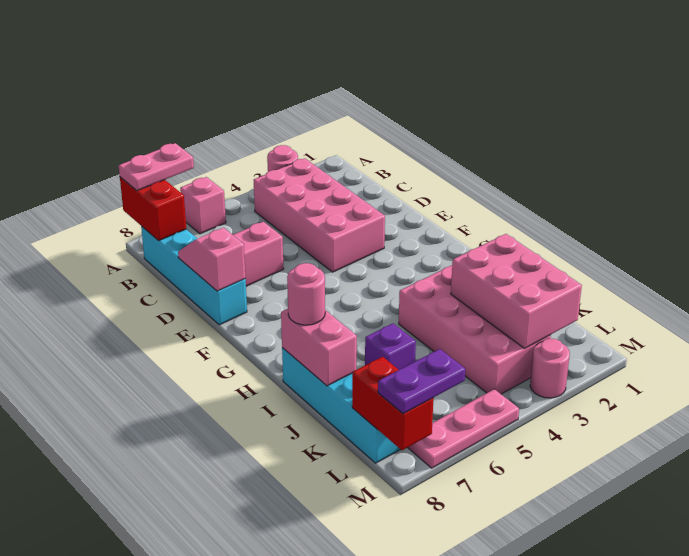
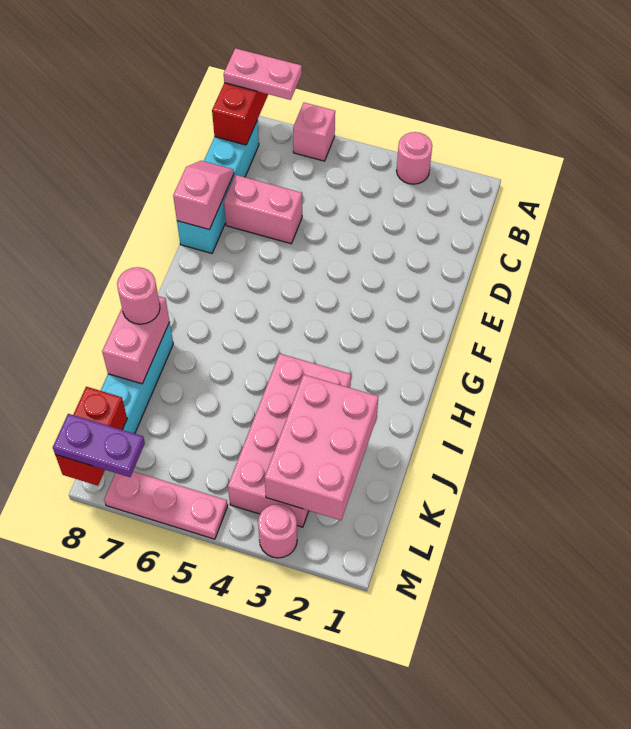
pink 2x4 brick [254,158,385,272] -> none
purple 1x1 brick [365,323,416,370] -> none

